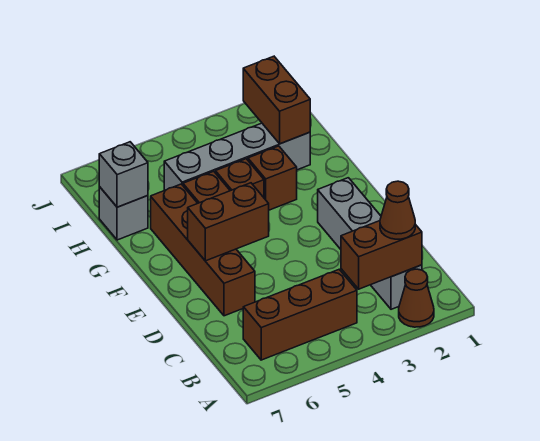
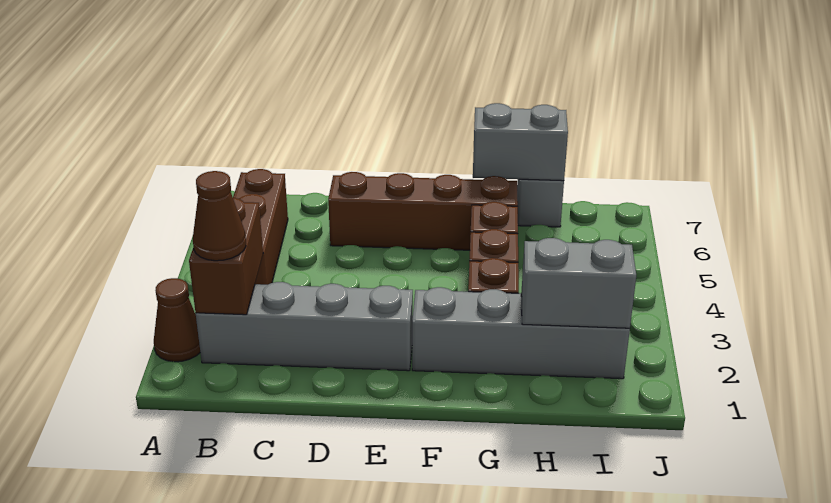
brown 1x2 brick [188,183,269,261] -> none
grey 1x4 brick [164,123,310,190] -> grey 1x4 brick turned to [412,287,630,379]
brown 1x2 brick [243,56,310,144] -> grey 1x2 brick [521,238,636,328]
grey 1x1 brick [99,142,148,207] -> grey 1x2 brick [473,103,568,181]

